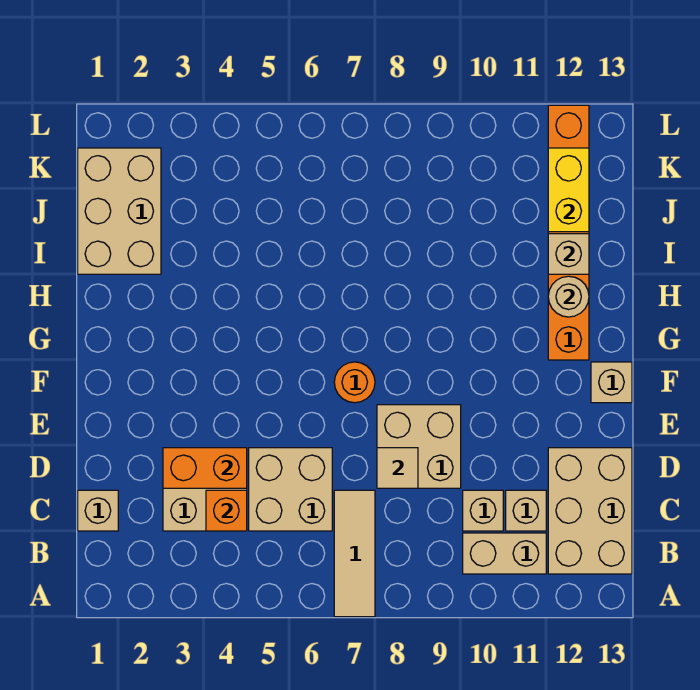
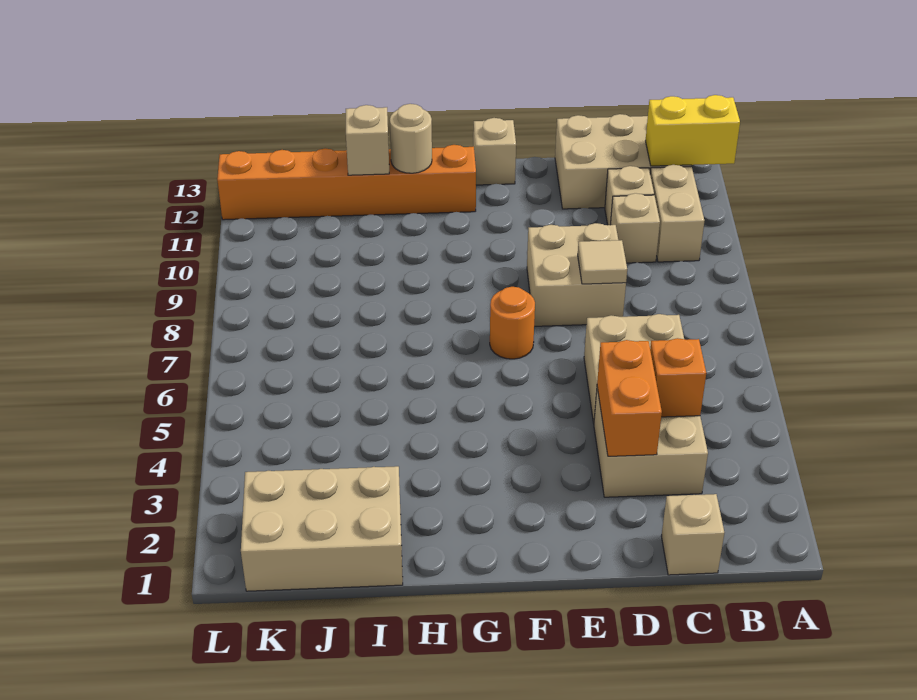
tan 1x3 tile [334,490,375,617] -> none
yellow 1x2 brick [548,148,589,232] -> yellow 1x2 brick moved to [646,95,740,166]

